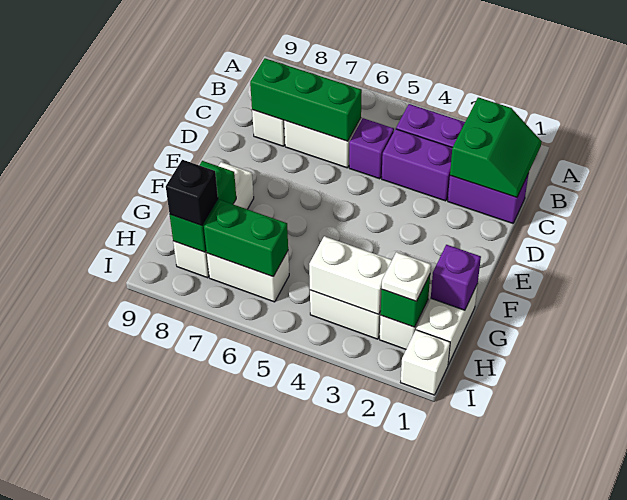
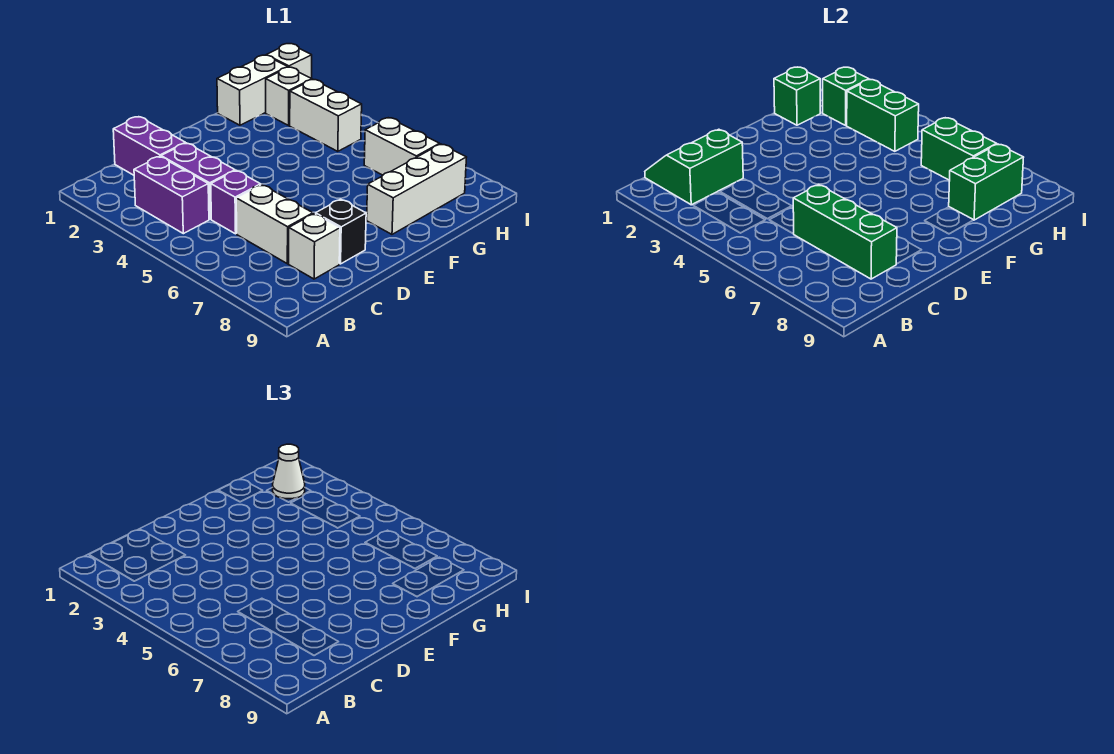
purple 1x1 brick [431,245,481,310] -> green 1x1 brick [774,67,820,125]
white 1x1 plate [382,252,431,301] -> white 1x1 cone [273,444,305,499]
white 1x2 brick [309,236,392,314] -> green 1x2 brick [847,80,919,151]
black 1x1 brick [166,160,218,225] -> black 1x1 brick moved to [316,199,366,264]

